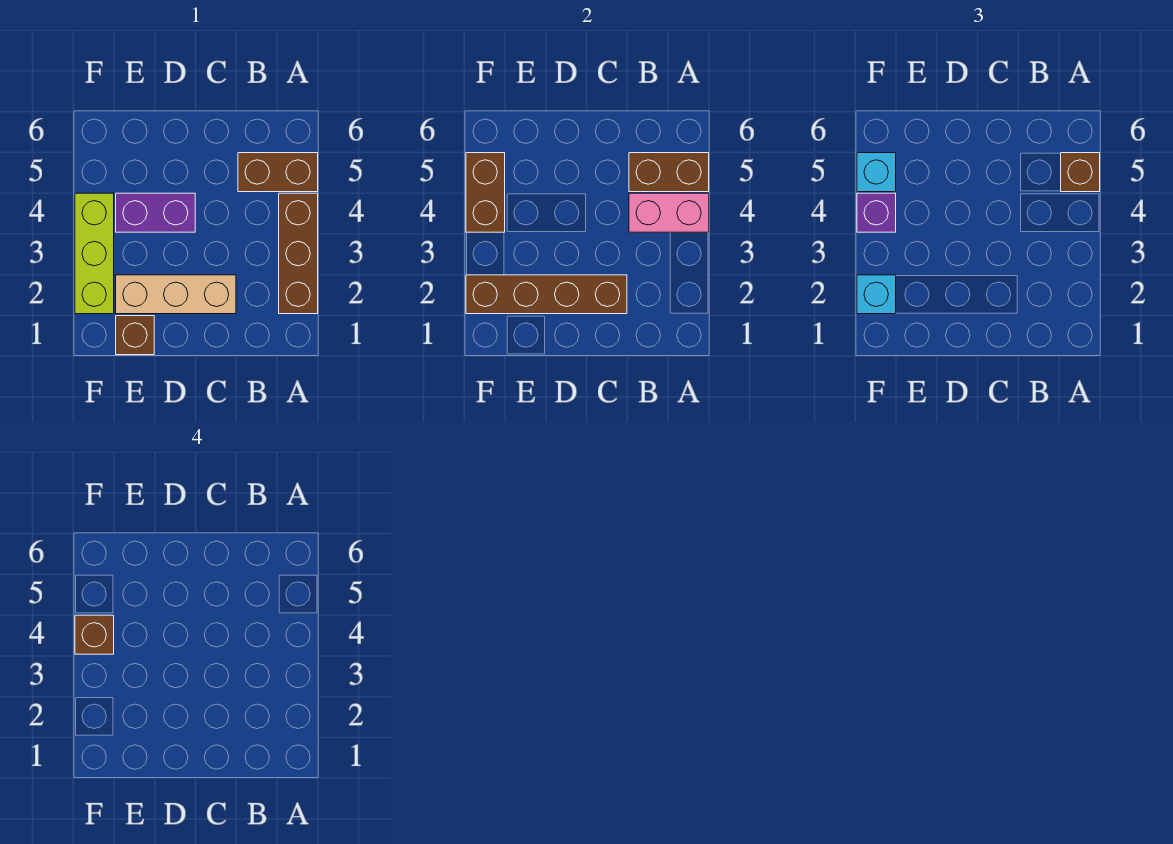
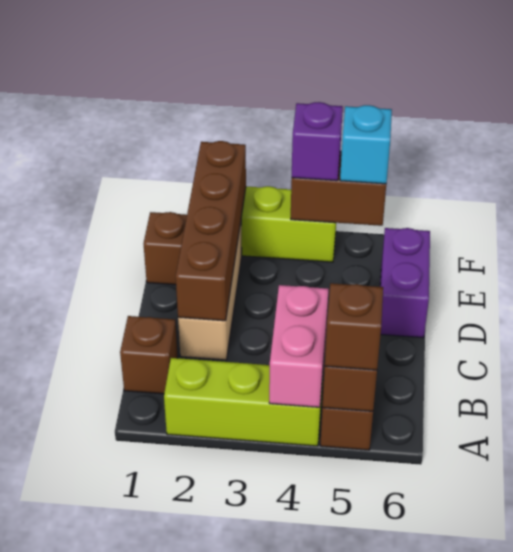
brown 1x3 brick [279,193,318,314] -> lime 1x3 brick [164,358,323,446]
purple 1x2 brick [116,193,195,232] -> purple 1x2 brick moved to [380,228,430,338]
cyan 1x1 brick [857,275,896,314] -> none
brown 1x1 brick [75,615,114,654] -> brown 1x1 brick moved to [120,316,178,394]

